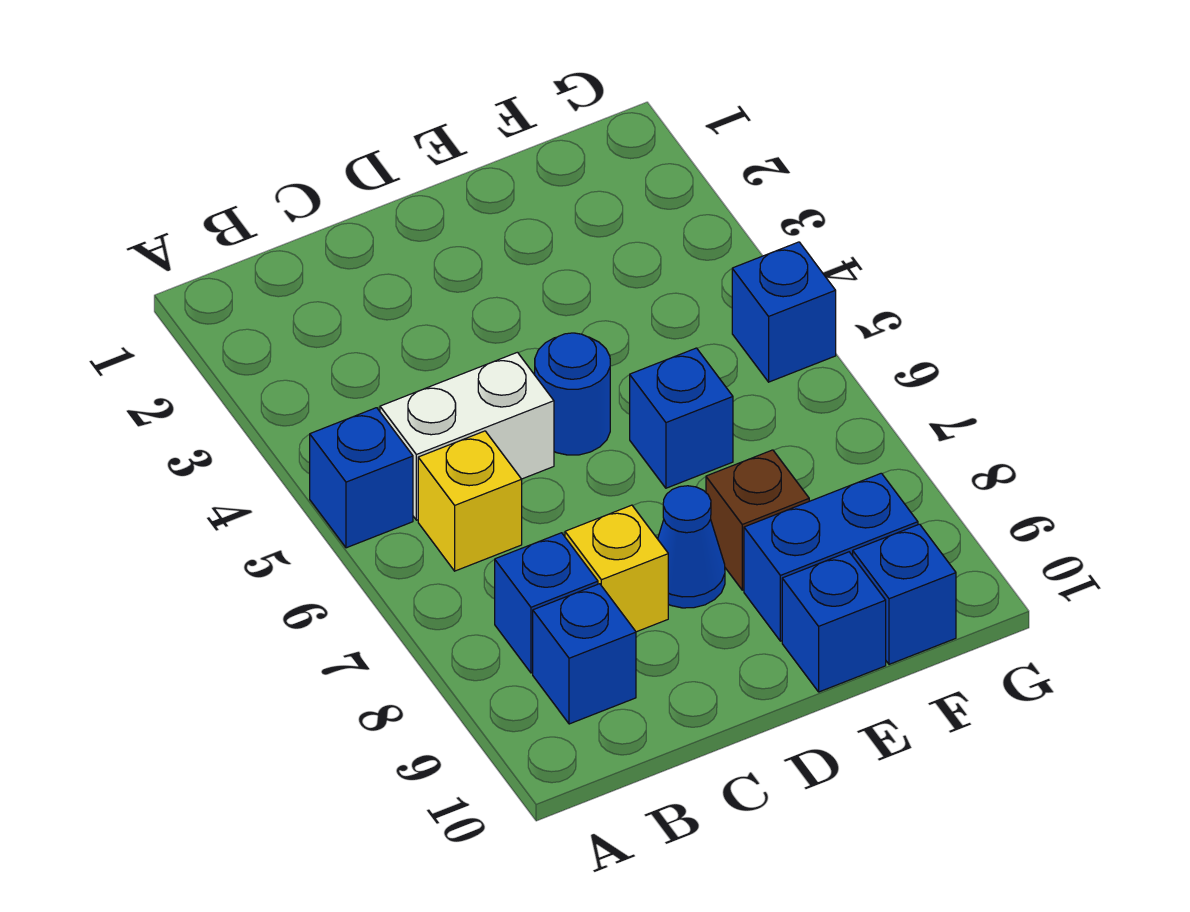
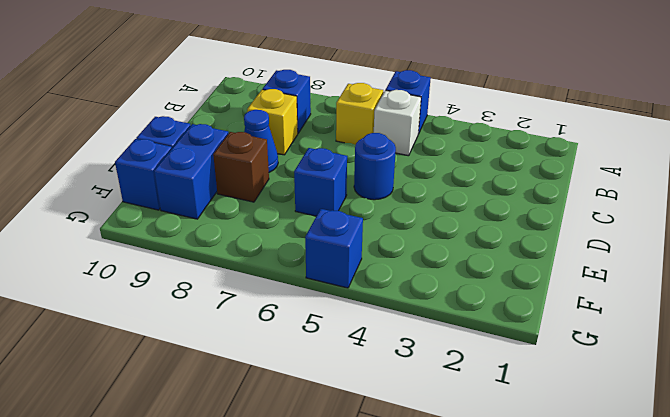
white 1x2 brick [380,352,554,520] -> white 1x1 brick [374,90,421,156]
blue 1x1 brick [533,584,636,724] -> none

